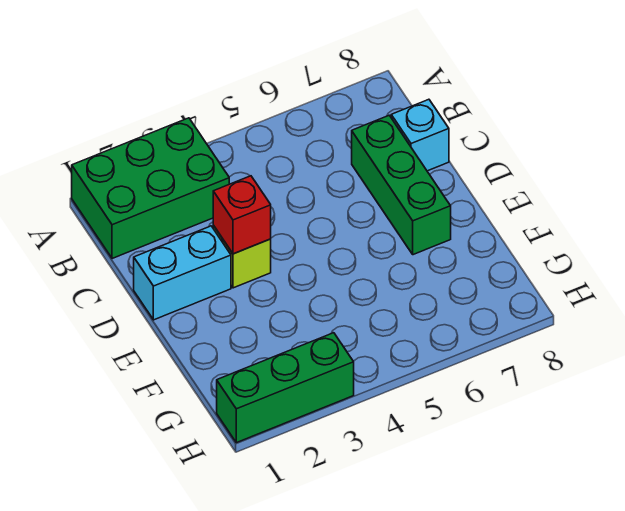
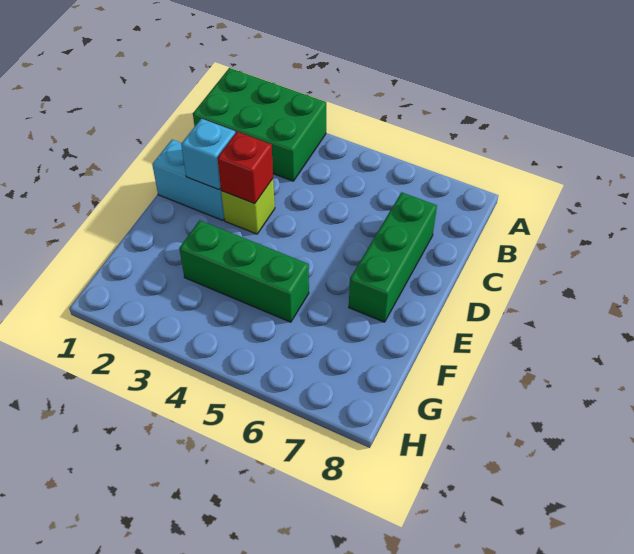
cyan 1x1 brick [391,99,449,171] -> cyan 1x1 brick moved to [181,119,235,190]
green 1x3 brick [217,333,354,443] -> green 1x3 brick moved to [179,220,309,322]

